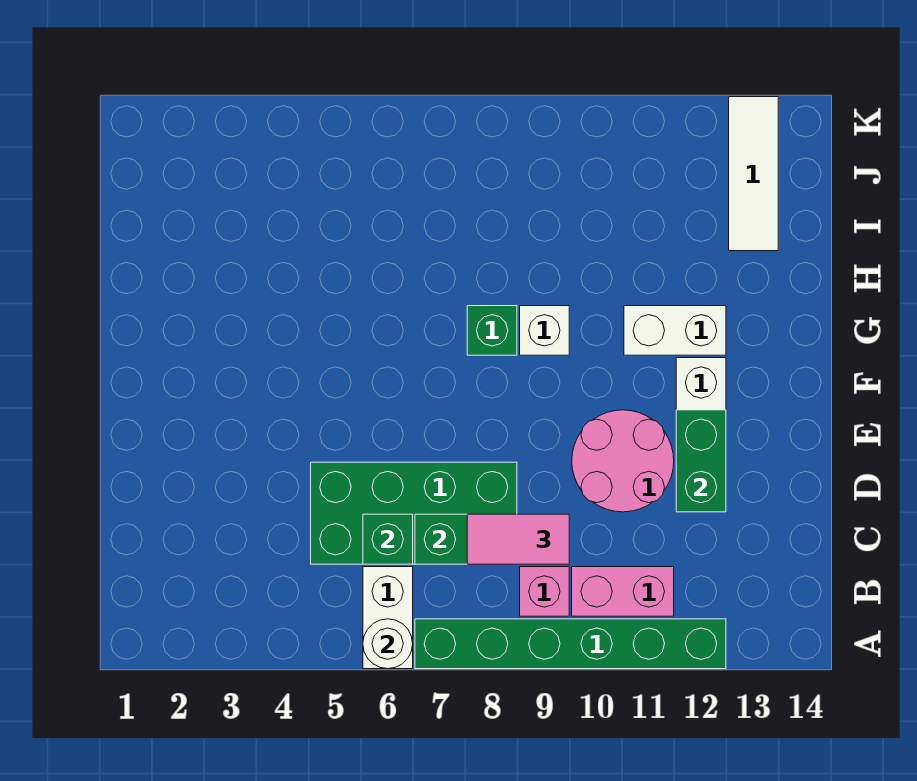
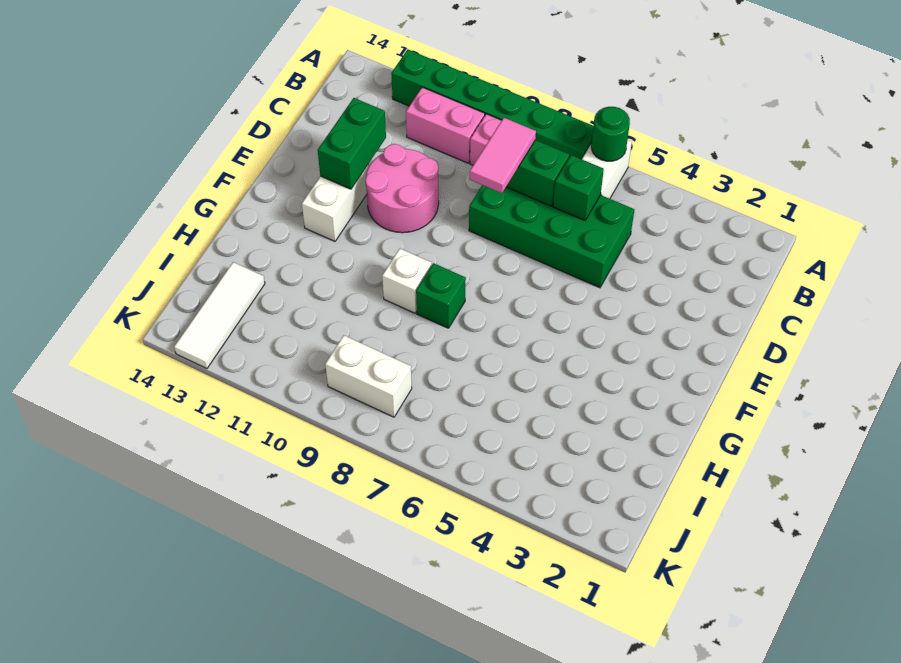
white 1x1 round brick [363,619,413,669] -> green 1x1 round brick [591,107,630,161]
pink 1x2 tile [467,514,569,564] -> pink 1x2 tile turned to [470,118,536,193]
white 1x2 brick [624,306,726,355] -> white 1x2 brick moved to [325,336,412,417]

